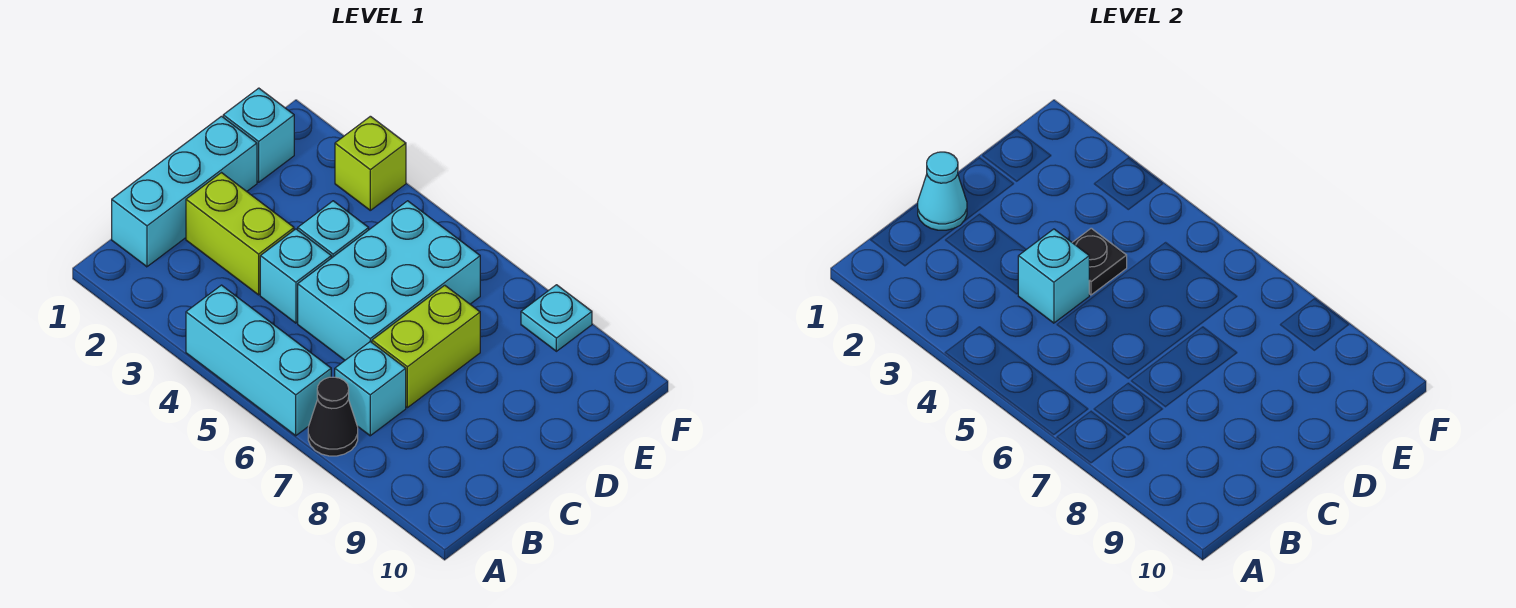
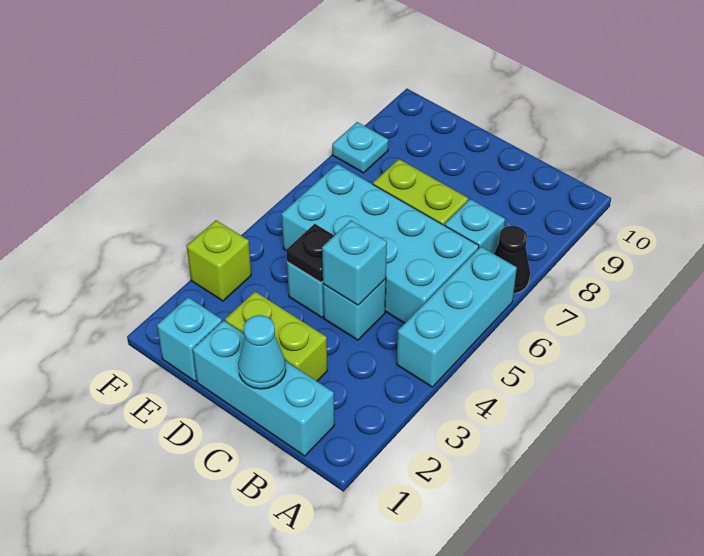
lime 1x2 brick [186,173,294,295] -> lime 1x2 brick turned to [225,292,327,381]
cyan 2x3 brick [298,201,480,360] -> cyan 2x4 brick [282,164,479,323]

